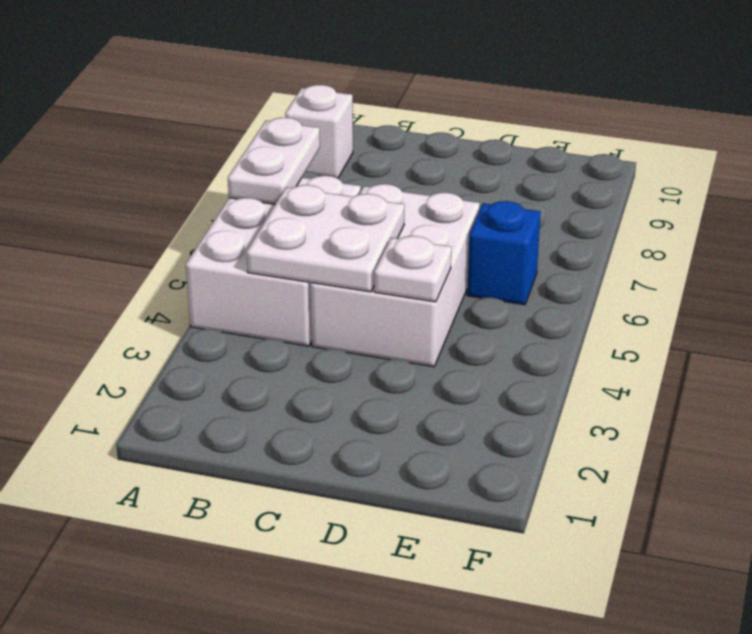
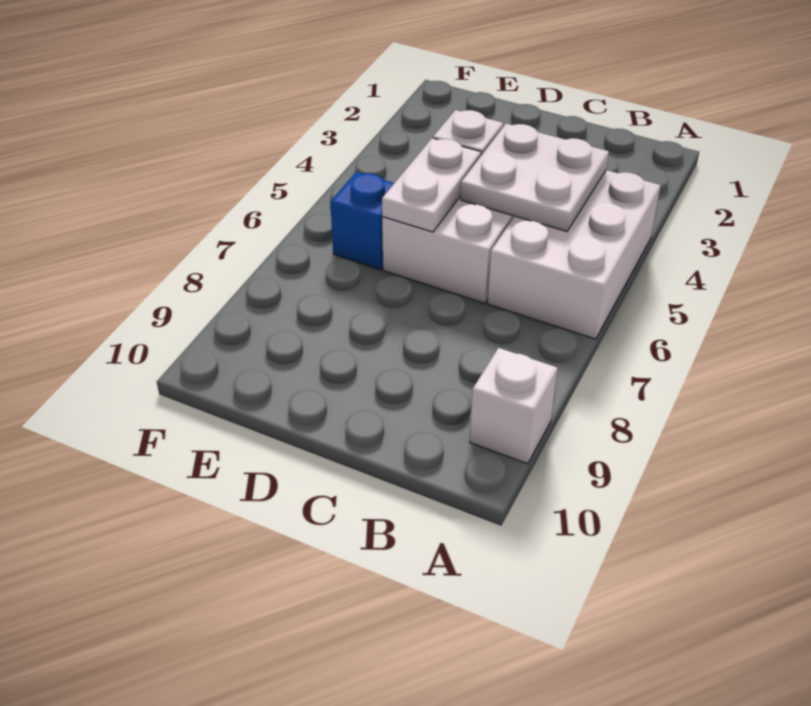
white 1x2 plate [228,118,320,204] -> white 1x2 plate moved to [382,138,481,232]

